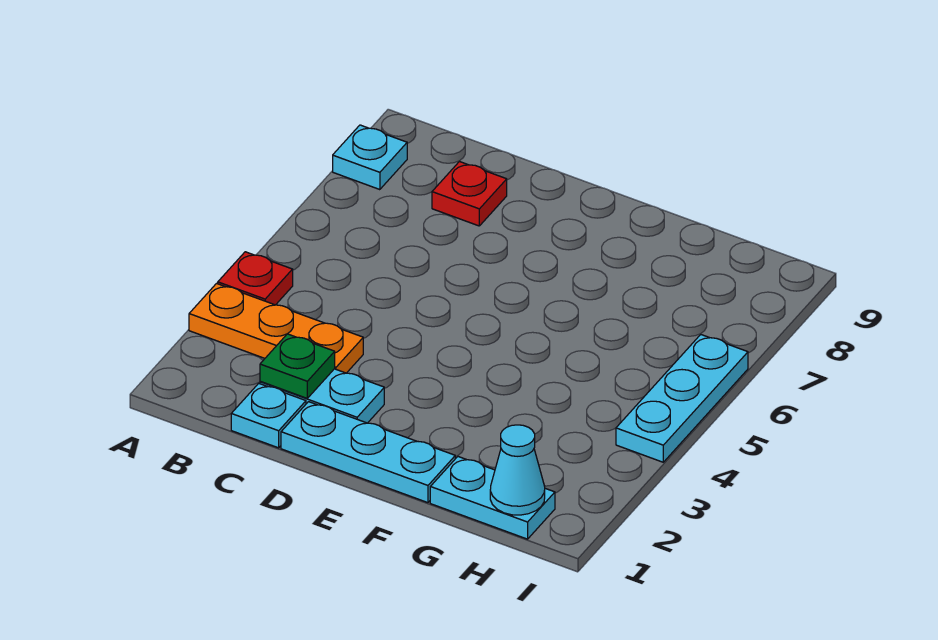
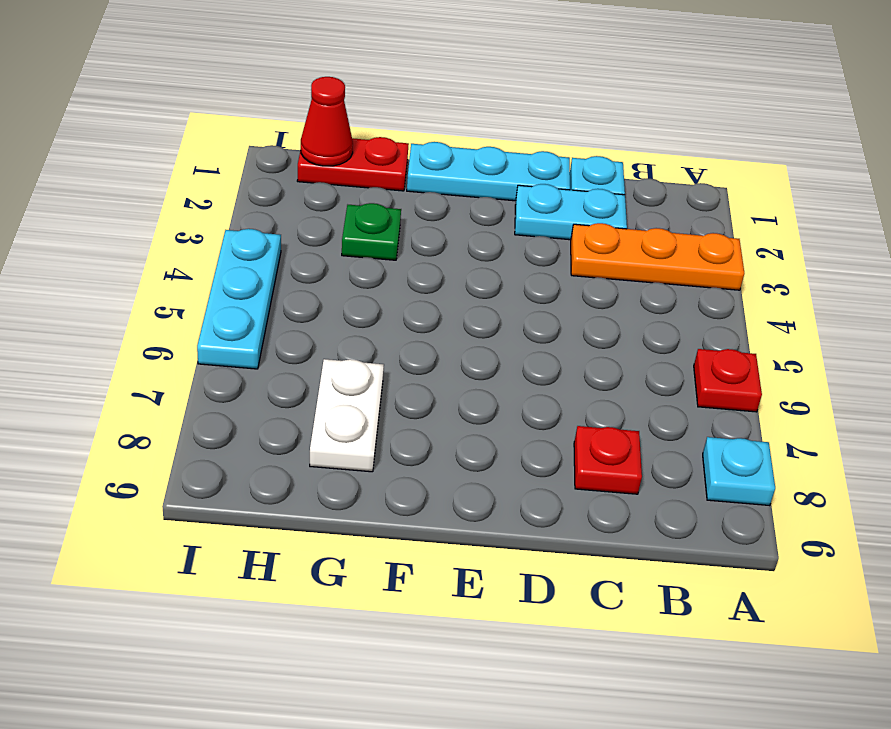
red 1x1 plate [218,252,293,305] -> red 1x1 plate moved to [694,349,762,412]
green 1x1 plate [260,334,335,398] -> green 1x1 plate moved to [342,203,401,260]
cyan 1x2 plate [430,457,555,539] -> red 1x2 plate [297,137,409,191]
none -> white 1x2 plate [310,359,384,472]
cyan 1x1 cone [490,425,545,515] -> red 1x1 cone [301,77,353,166]

